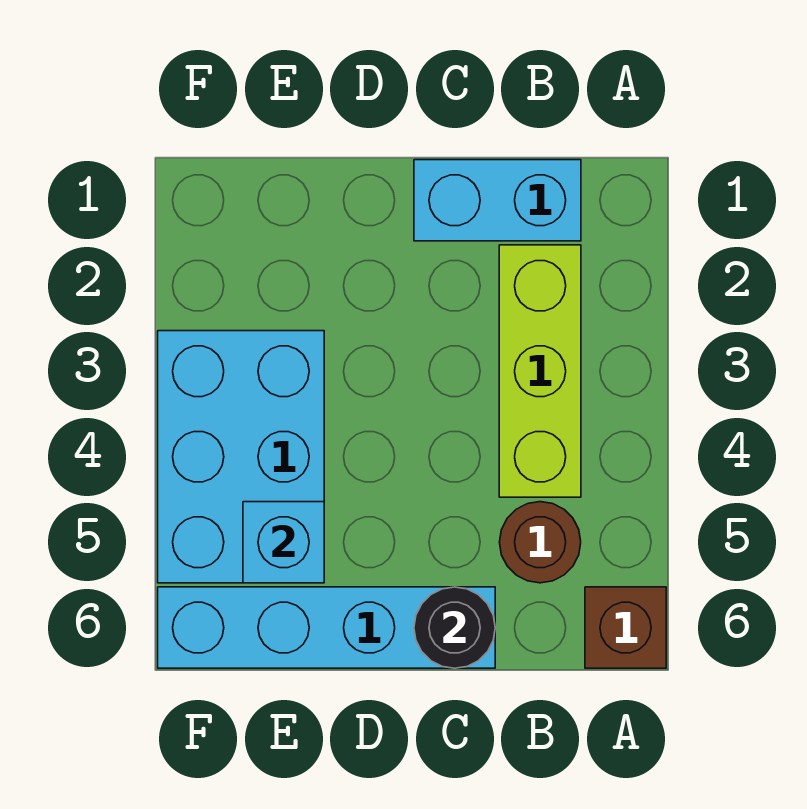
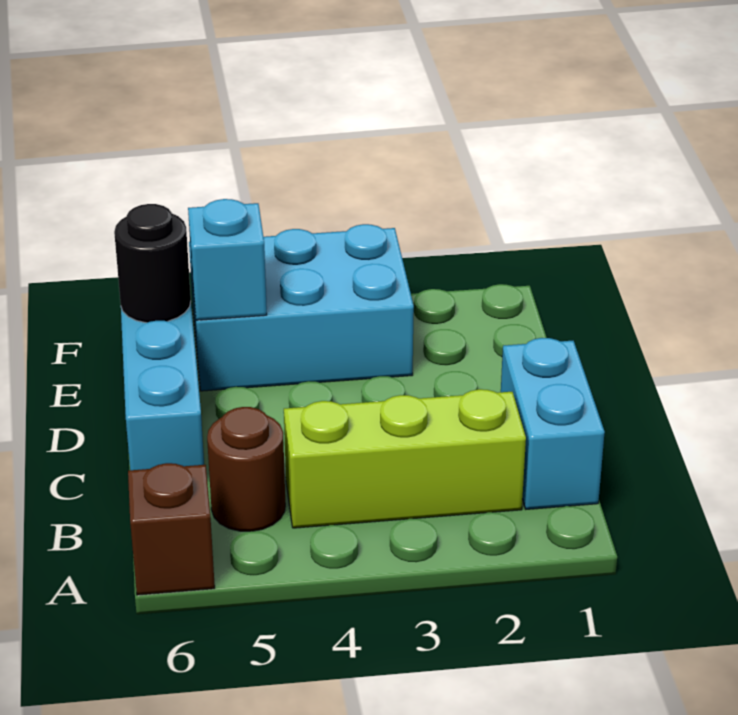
black 1x1 round brick [414,587,495,668] -> black 1x1 round brick moved to [114,204,191,323]

